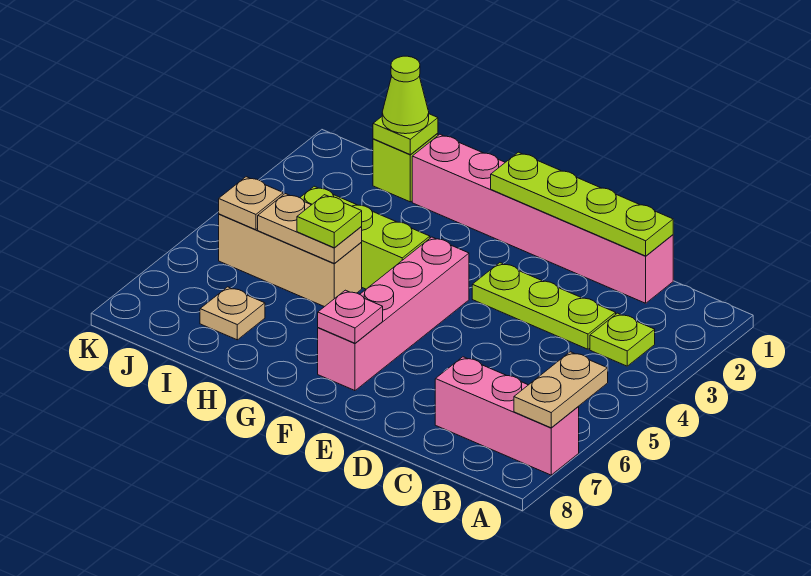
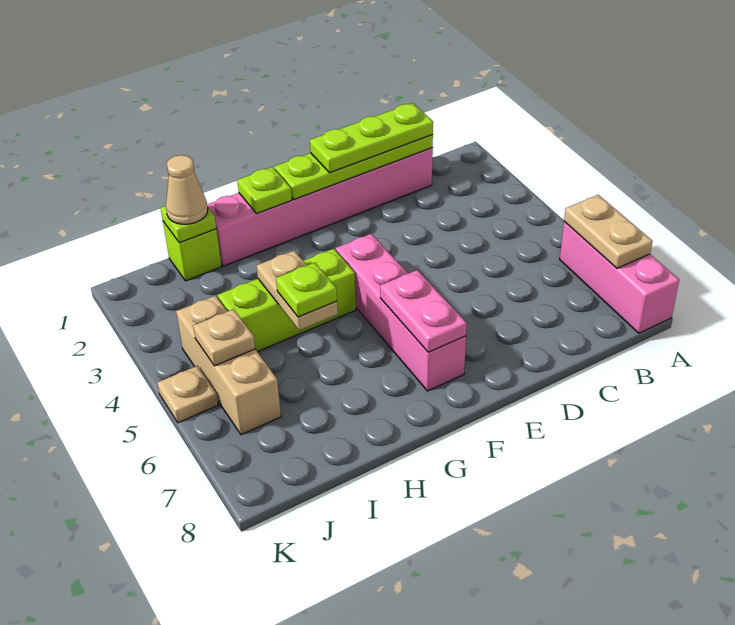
pink 1x3 brick [435,357,579,475] -> pink 1x3 brick turned to [560,222,679,333]
lime 1x1 plate [590,313,655,366] -> lime 1x1 plate moved to [237,167,292,214]
lime 1x3 plate [472,263,616,349] -> lime 1x3 plate moved to [310,103,433,173]
pink 1x1 plate [318,290,383,343] -> pink 1x2 plate [380,270,467,352]
tan 1x3 brick [219,214,362,307] -> tan 1x3 brick turned to [176,296,281,435]
tan 1x2 plate [258,194,362,264] -> tan 1x2 plate turned to [257,251,338,330]
lime 1x1 cone [382,56,429,134] -> tan 1x1 cone [166,155,208,224]
tan 1x1 plate [200,287,265,340] -> tan 1x1 plate moved to [157,366,218,423]

